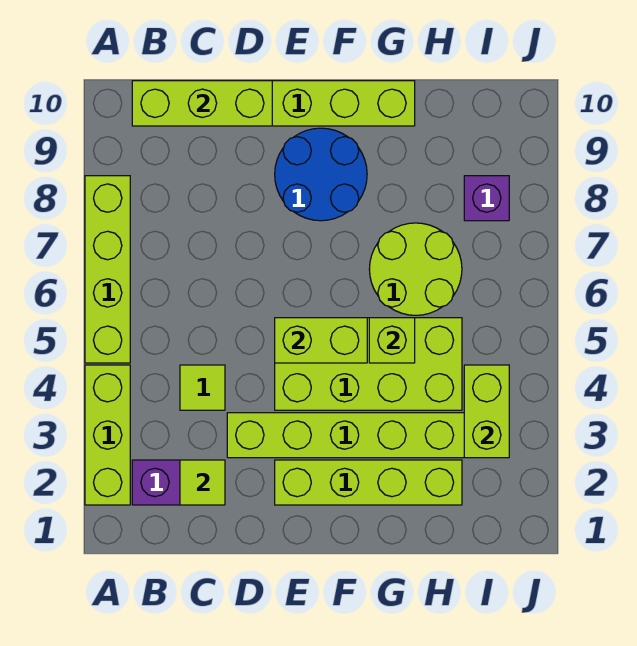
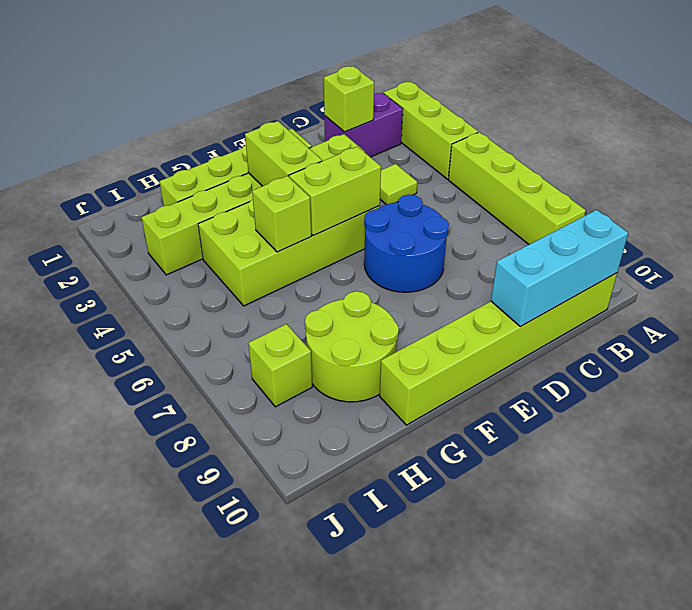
lime 1x3 brick [132,81,272,126] -> cyan 1x3 brick [491,210,628,327]
lime 1x1 tile [180,460,225,505] -> lime 1x1 brick [324,66,374,132]
blue 2x2 round brick [275,128,367,221] -> blue 2x2 round brick moved to [364,195,449,292]
lime 2x2 round brick [369,223,462,315] -> lime 2x2 round brick moved to [305,291,399,402]
lime 1x2 brick [464,365,509,458] -> lime 1x2 brick moved to [245,121,322,186]
purple 1x1 brick [464,176,509,221] -> lime 1x1 brick [249,324,312,407]

